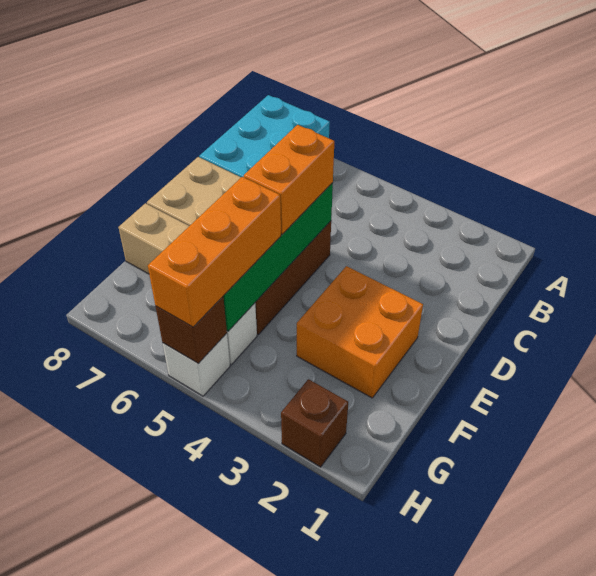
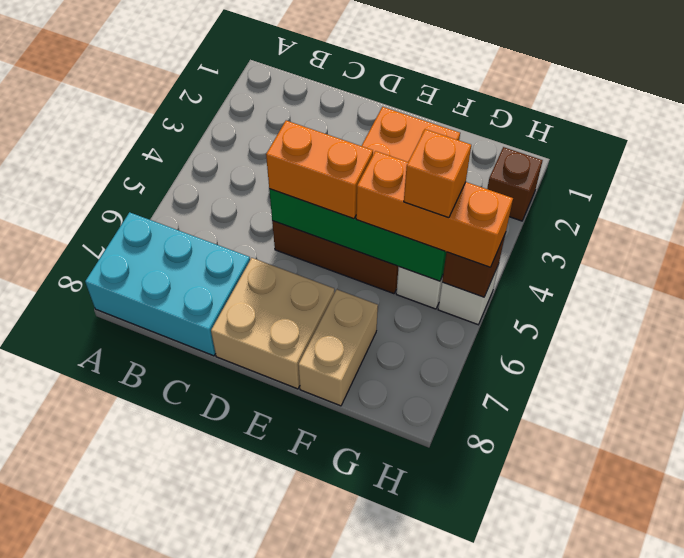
none -> orange 1x1 brick [404,129,471,218]

